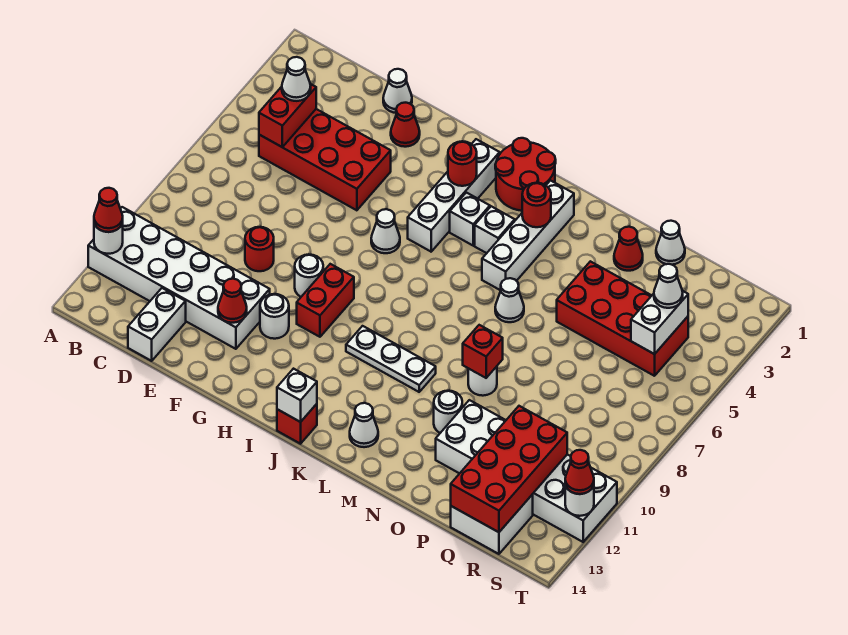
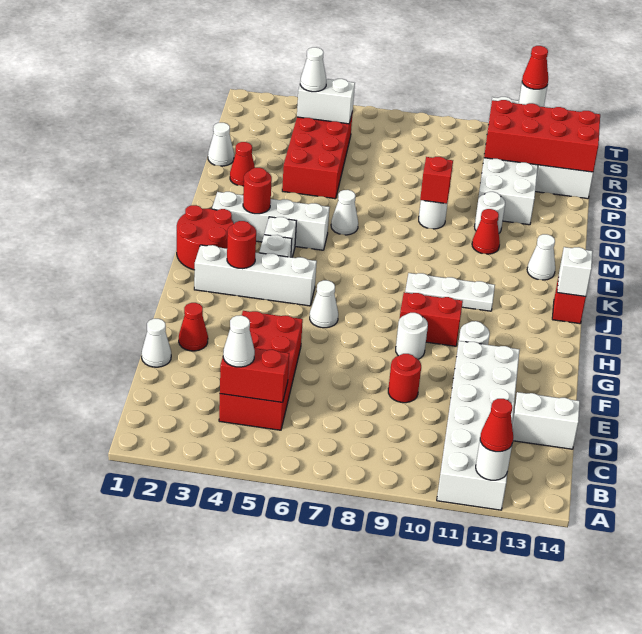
red 1x1 cone [218,279,247,323] -> red 1x1 cone moved to [472,209,500,254]
white 1x3 plate [346,326,436,392] -> white 1x3 plate turned to [405,273,495,311]

